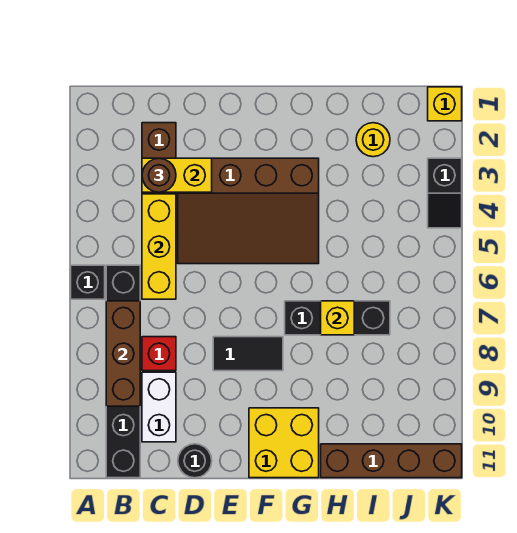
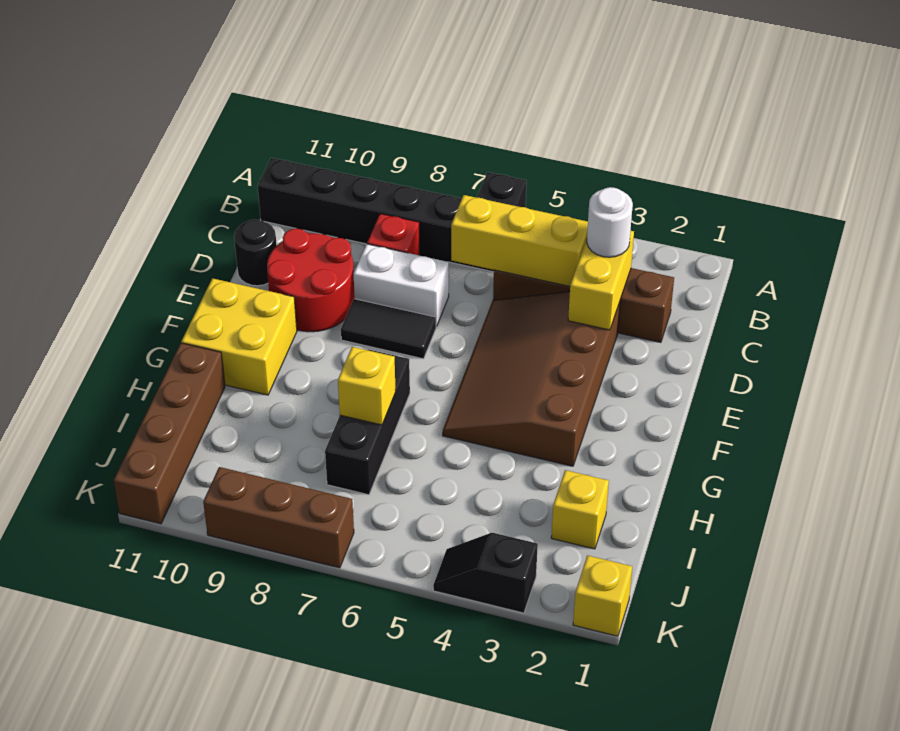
brown 1x3 brick [106,301,140,406] -> brown 1x3 brick moved to [203,467,354,568]
brown 1x1 round brick [142,158,176,192] -> white 1x1 round brick [587,187,633,257]
white 1x2 brick [142,372,176,442] -> white 1x2 brick moved to [354,244,449,327]
none -> red 2x2 round brick [267,229,355,332]
black 1x2 tile [213,337,283,371] -> black 1x2 tile turned to [341,299,436,359]
yellow 1x1 round brick [356,123,390,157] -> yellow 1x1 brick [551,470,609,549]

